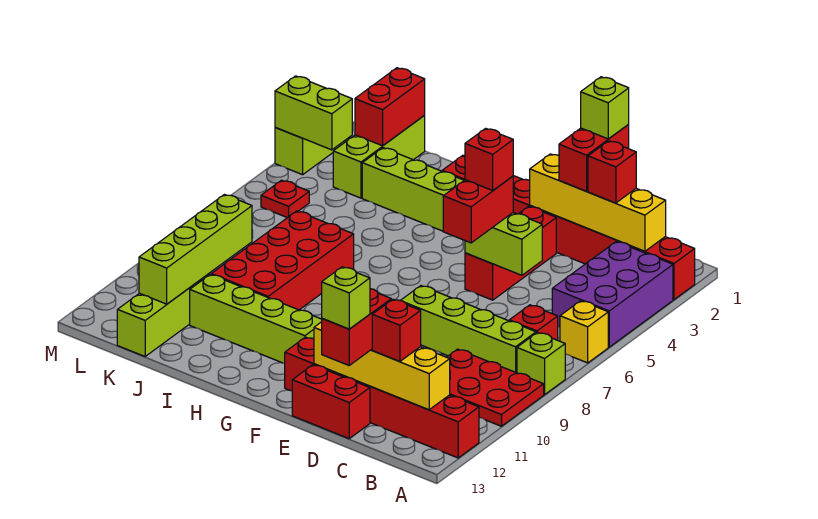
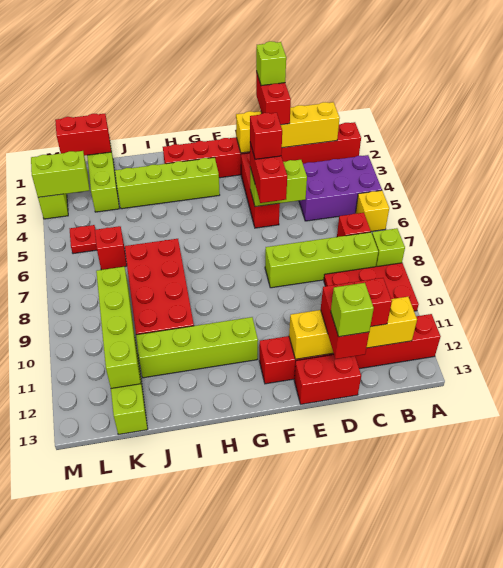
purple 2x3 brick [552,242,673,347] -> purple 2x3 brick turned to [299,155,382,221]
red 1x1 brick [588,141,636,203] -> red 1x1 brick moved to [95,226,127,270]
red 1x2 brick [355,68,425,146] -> red 1x2 brick turned to [55,114,111,156]

